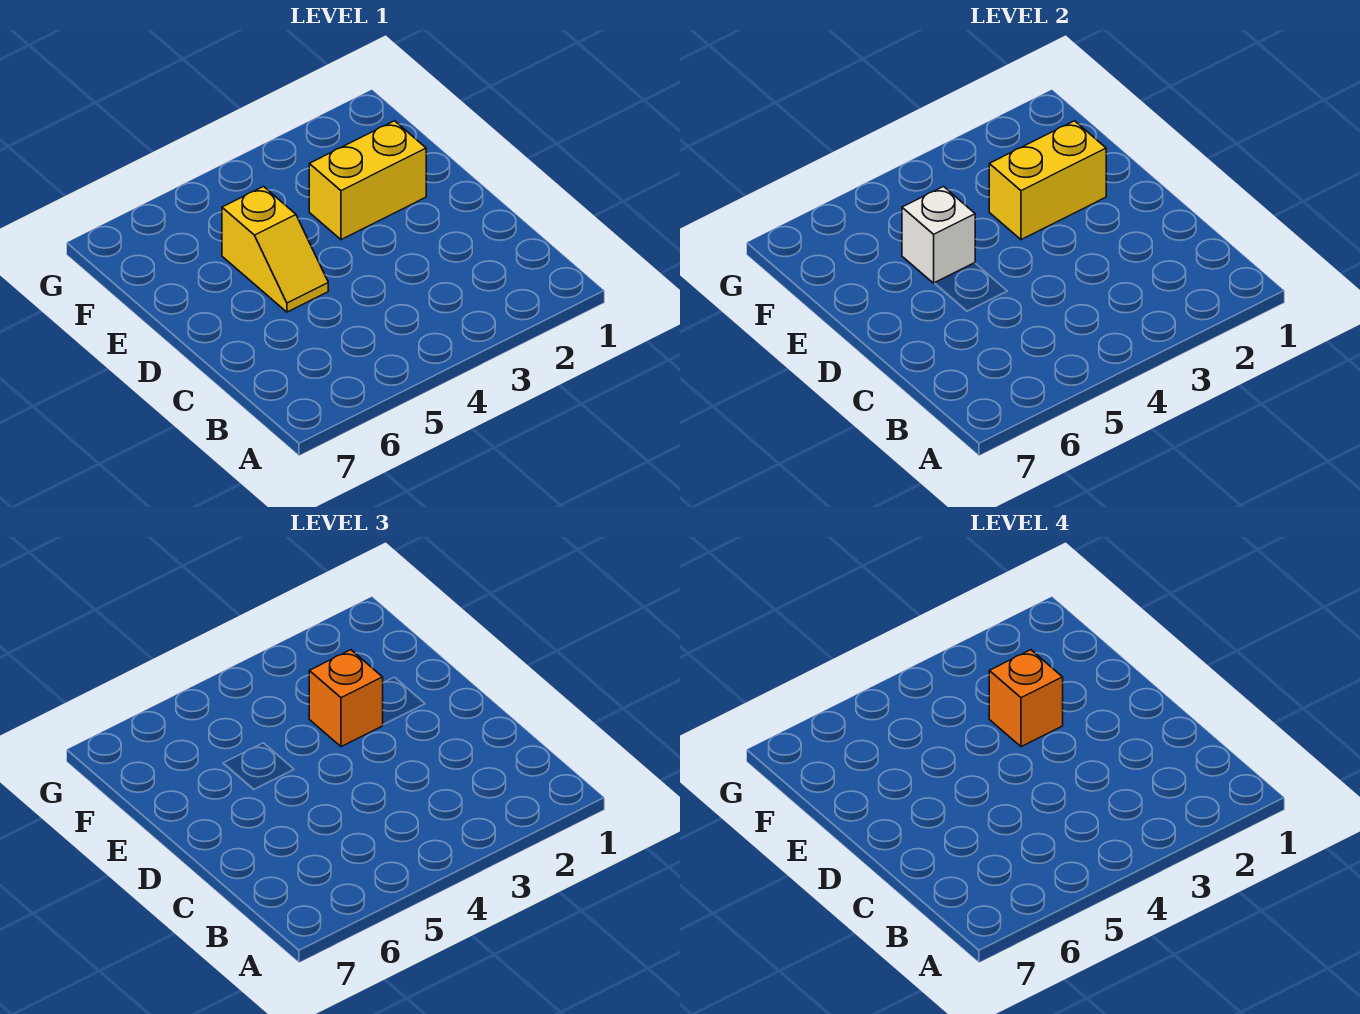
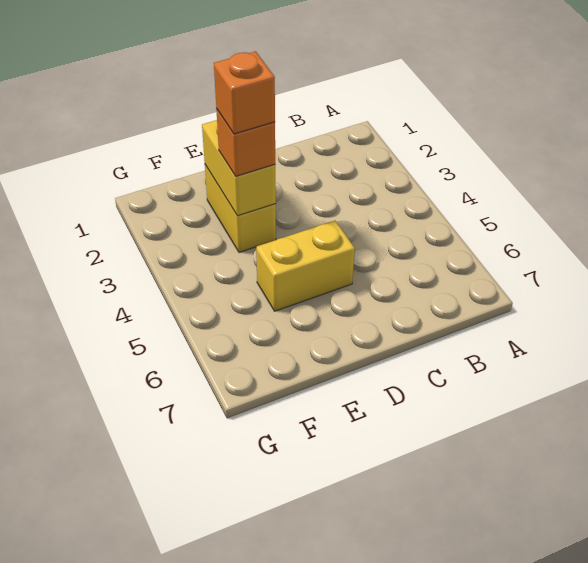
yellow 1x2 slope [222,187,328,312] -> yellow 1x2 brick [256,221,355,311]
white 1x1 brick [902,187,975,283] -> none

